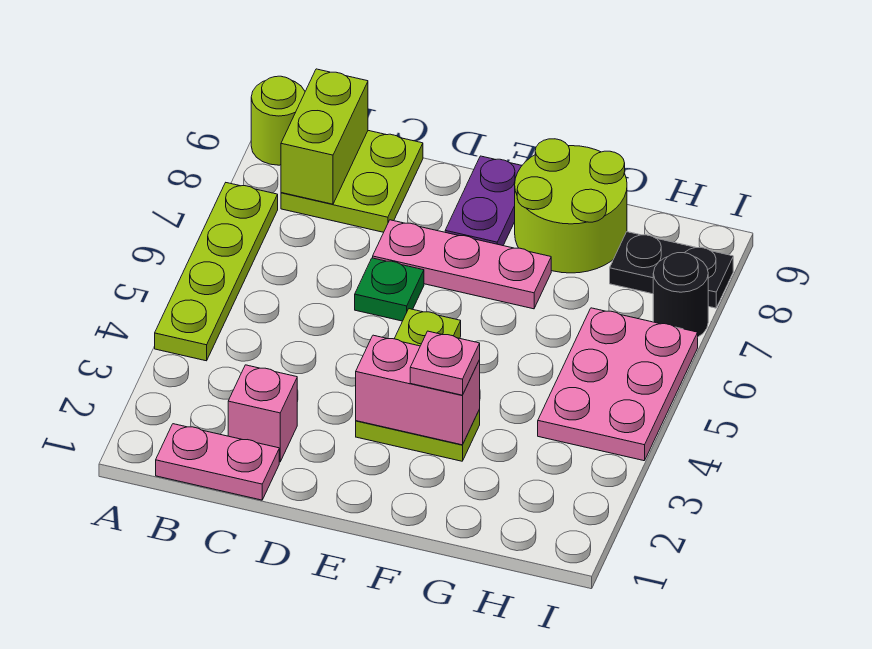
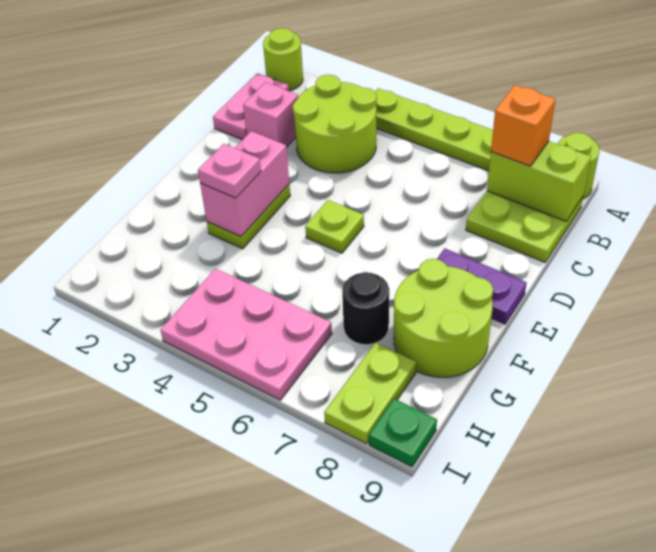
none -> lime 1x1 round brick [263,28,303,91]
none -> lime 2x2 round brick [293,75,377,173]
none -> orange 1x1 brick [491,85,555,166]
green 1x1 plate [355,258,424,321] -> green 1x1 plate moved to [369,399,437,467]
pink 1x3 plate [373,220,551,309] -> none
black 1x2 plate [610,232,733,308] -> lime 1x2 plate [324,343,416,444]
black 1x1 round brick [653,253,708,337] -> black 1x1 round brick moved to [342,272,389,345]

